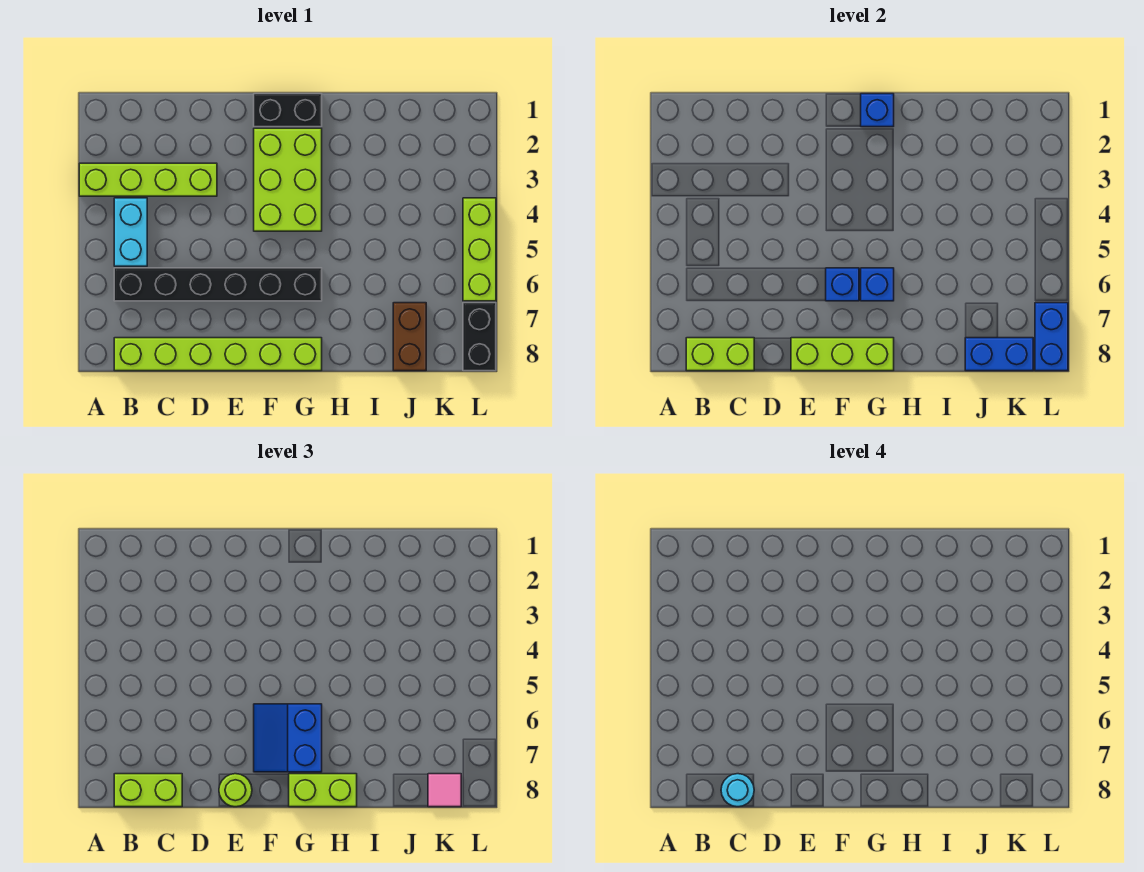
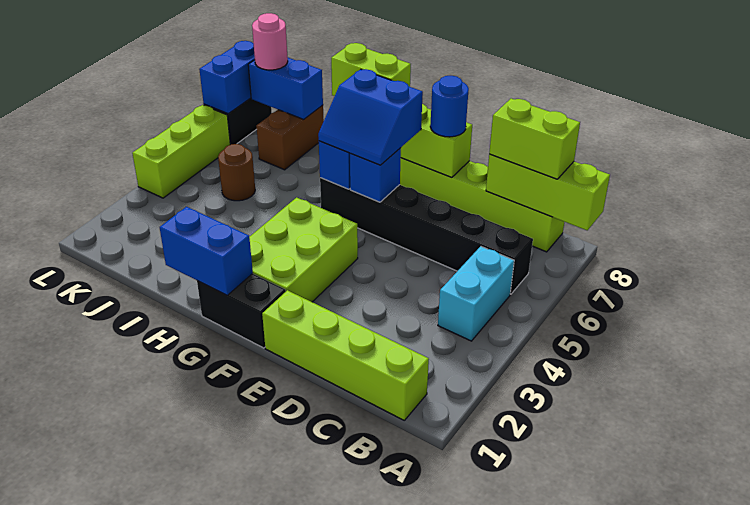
lime 1x4 brick [79,163,217,196] -> lime 1x4 brick moved to [262,290,429,420]
lime 1x2 brick [686,338,754,371] -> lime 1x3 brick [486,154,610,230]
cyan 1x1 round brick [721,774,754,807] -> none
lime 1x1 round brick [219,774,252,807] -> blue 1x1 round brick [430,76,469,137]
blue 2x2 slope [254,704,322,772] -> blue 2x2 slope turned to [318,69,423,165]
blue 1x1 brick [861,94,894,127] -> blue 1x2 brick [160,207,253,295]
none -> brown 1x1 round brick [218,144,255,201]
pink 1x1 tile [428,774,461,807] -> pink 1x1 round brick [252,13,288,70]

